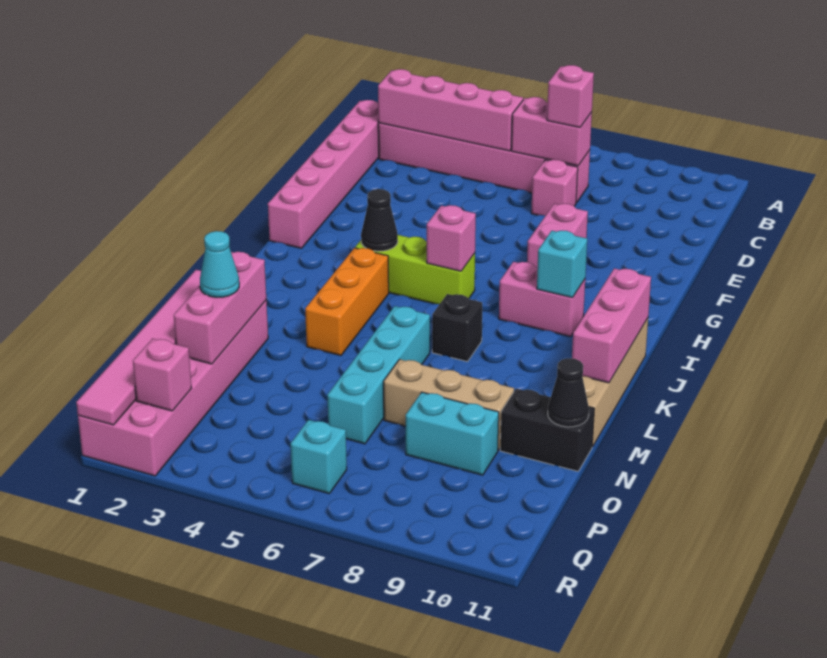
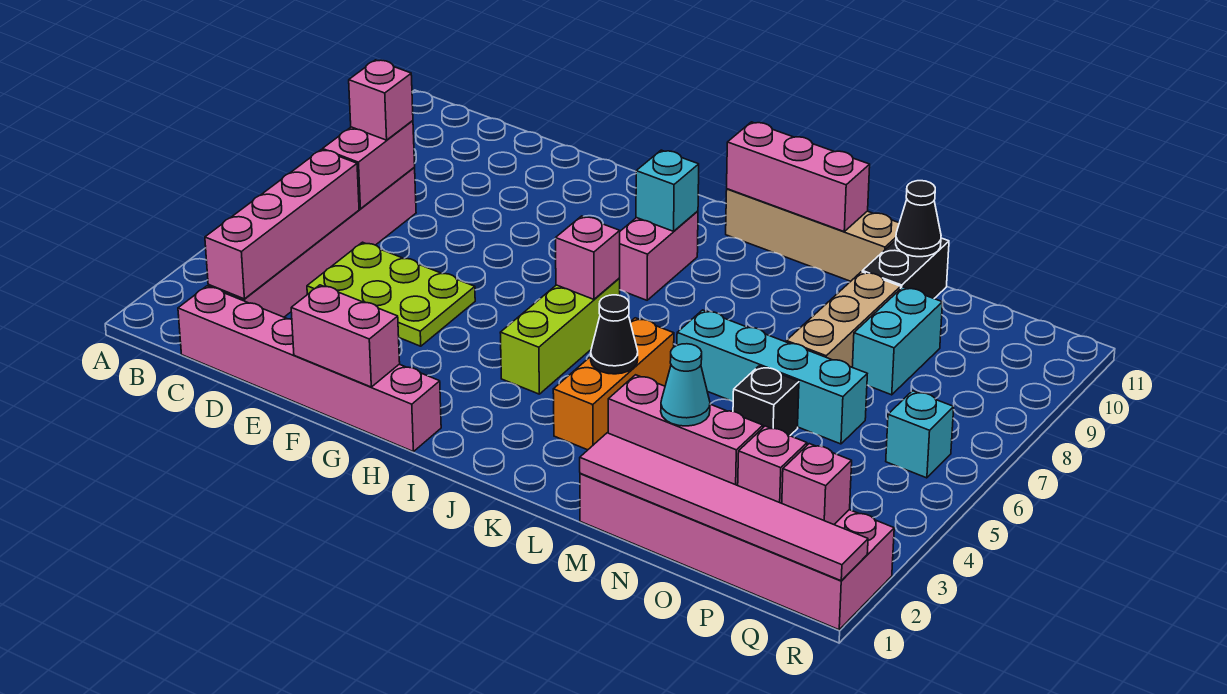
none -> lime 2x3 plate [307,242,475,346]
pink 1x1 brick [531,160,578,216] -> pink 1x1 brick moved to [738,426,807,503]
pink 1x2 brick [527,204,588,267] -> pink 1x2 brick moved to [291,285,400,387]
black 1x1 cone [361,189,398,251] -> black 1x1 cone moved to [591,295,638,374]
orange 1x3 brick [305,248,389,356] -> orange 1x3 brick turned to [553,318,674,450]
black 1x1 brick [432,294,482,362] -> black 1x1 brick moved to [733,366,799,436]

